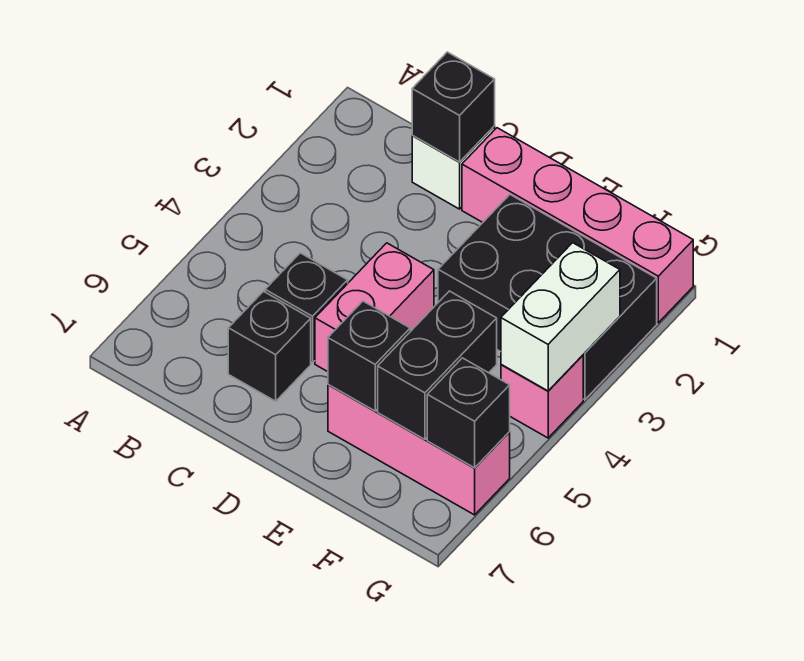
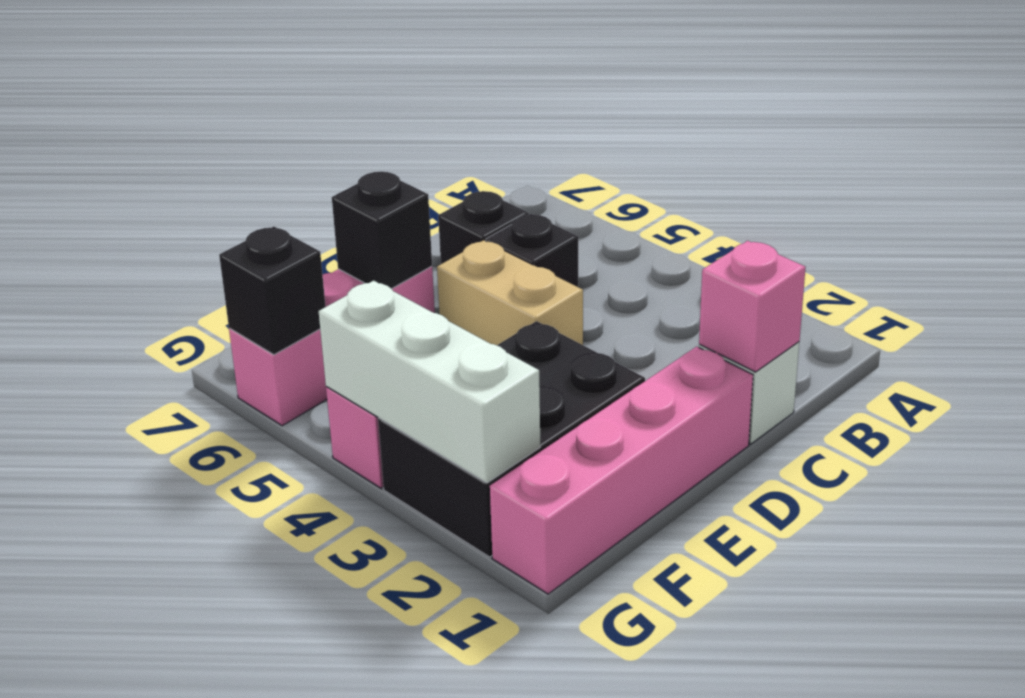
black 1x1 brick [412,52,495,162] -> pink 1x1 brick [699,241,806,372]
pink 1x2 brick [315,243,434,372] -> tan 1x2 brick [437,240,583,345]
black 1x2 brick [378,291,497,439] -> none
white 1x2 brick [501,243,620,391] -> white 1x3 brick [319,281,540,483]

